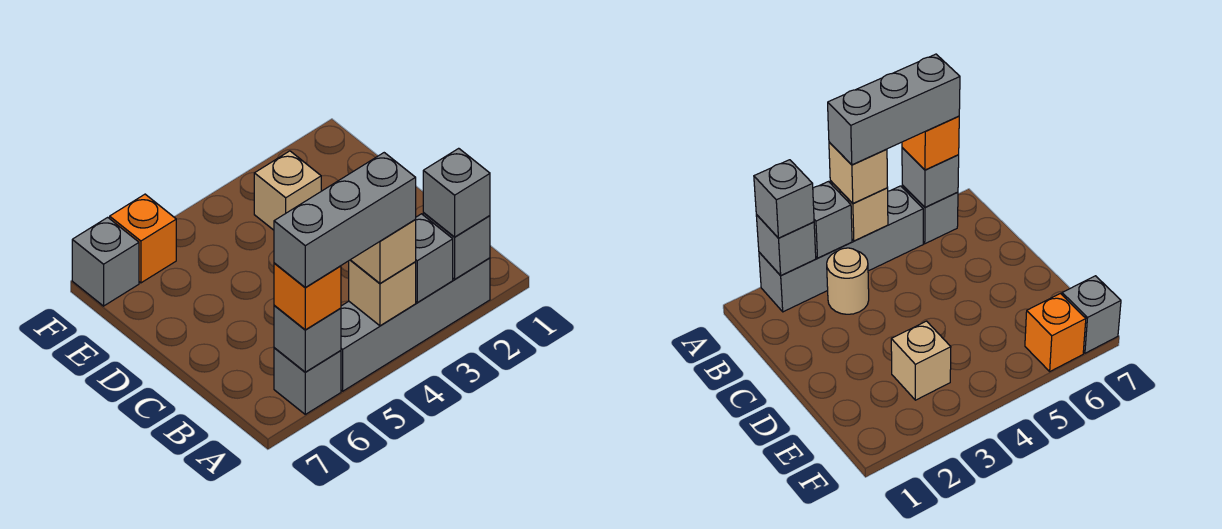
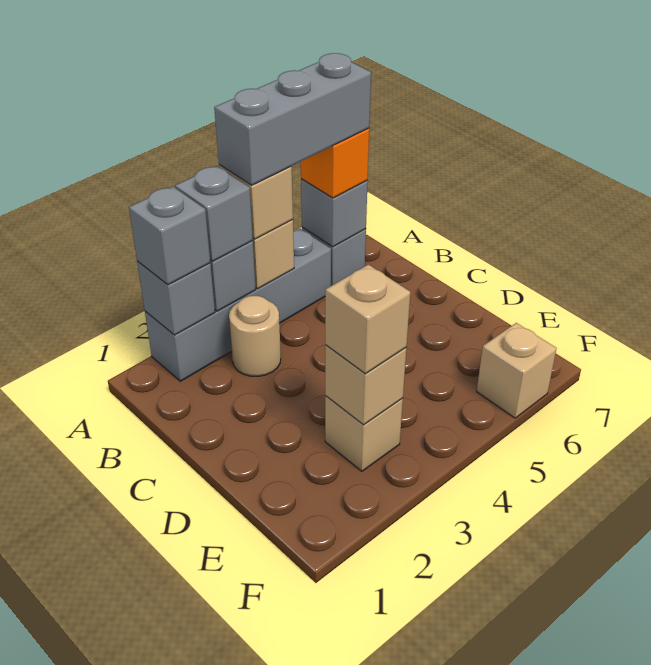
none -> tan 1x1 brick [325,345,406,425]
none -> tan 1x1 brick [325,264,410,374]
orange 1x1 brick [110,194,176,283] -> tan 1x1 brick [477,323,557,418]
grey 1x1 brick [72,217,139,306] -> grey 1x1 brick moved to [175,166,253,261]

